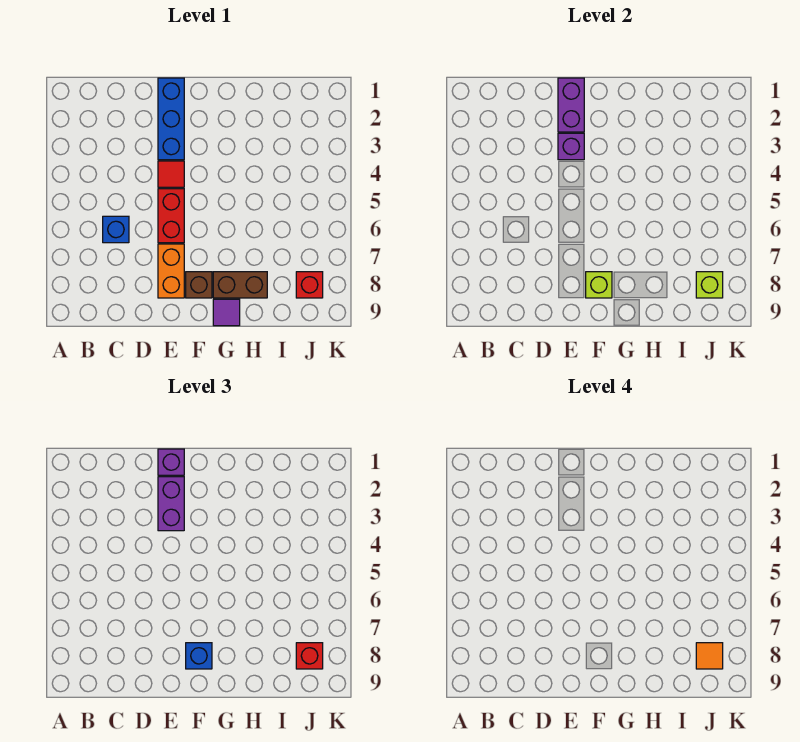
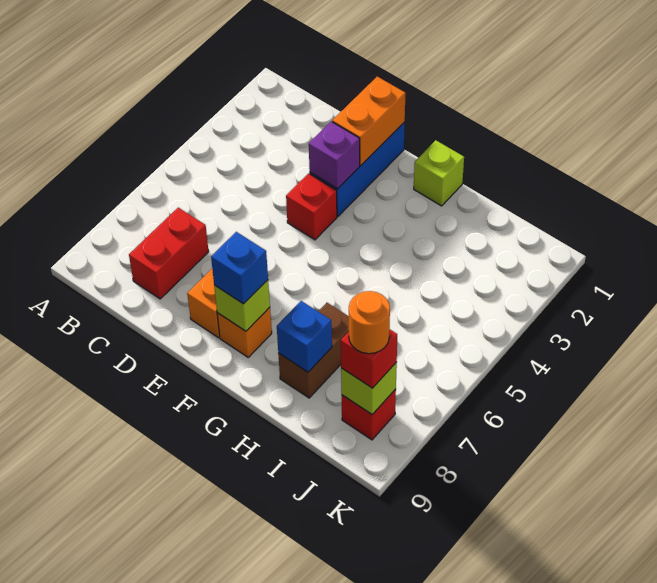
blue 1x1 brick [103,216,129,243] -> blue 1x1 brick moved to [277,301,332,372]
purple 1x2 brick [558,78,584,132] -> orange 1x2 brick [332,76,406,165]
purple 1x1 brick [158,449,184,475] -> none
purple 1x2 brick [158,477,184,531] -> none
red 1x1 tile [158,161,184,187] -> red 1x1 brick [286,173,337,240]
red 1x2 brick [158,189,184,243] -> red 1x2 brick moved to [129,208,209,299]
brown 1x1 brick [186,272,212,298] -> orange 1x1 brick [217,307,272,357]
none -> lime 1x1 brick [414,140,464,206]
brown 1x2 brick [213,272,267,298] -> brown 1x2 brick turned to [278,303,349,398]
purple 1x1 tile [213,299,240,326] -> none
orange 1x1 tile [696,643,723,669] -> orange 1x1 round brick [349,291,390,354]

